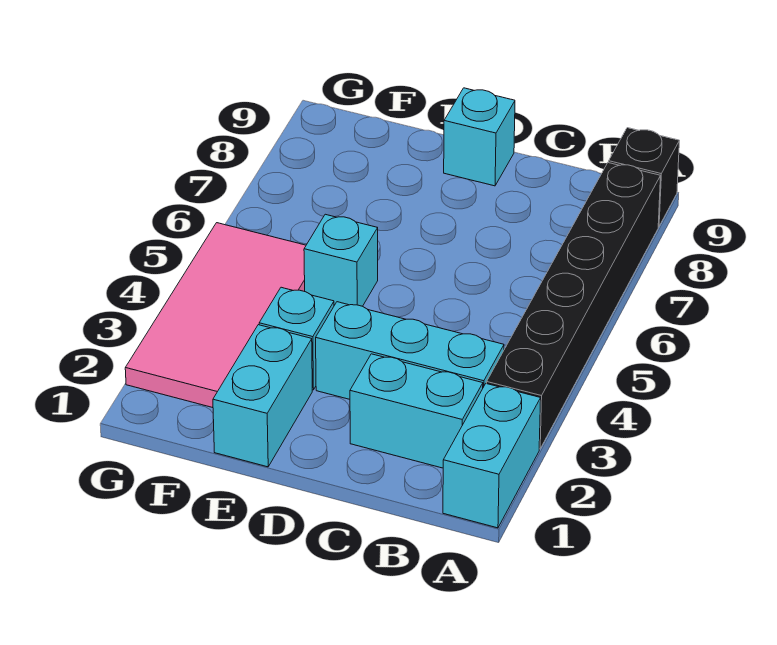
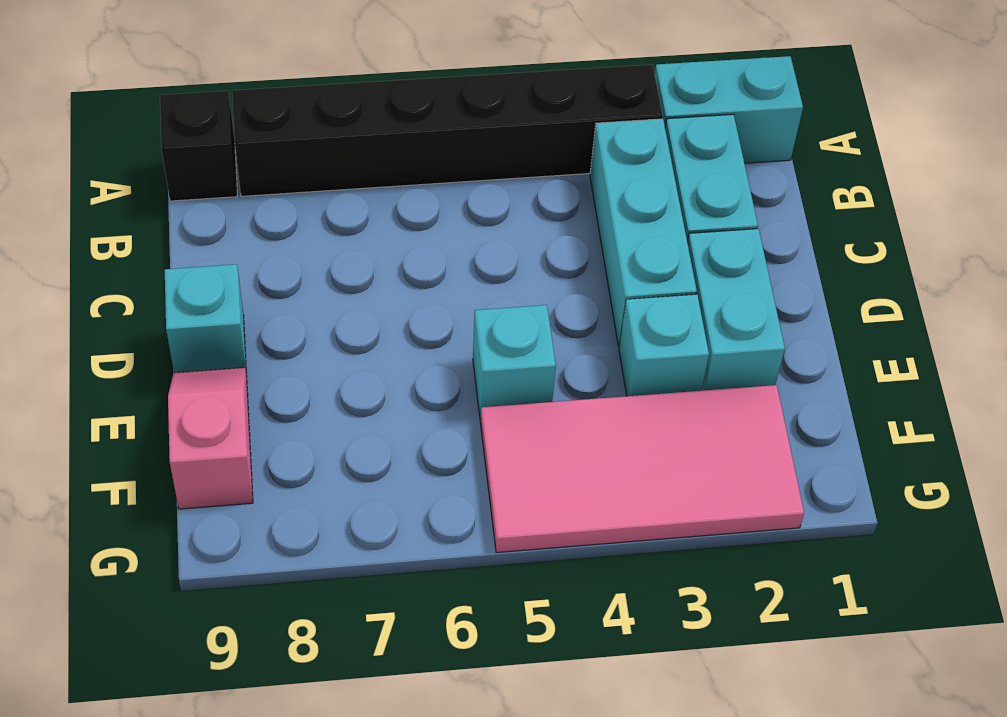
cyan 1x2 brick [213,325,312,467] -> cyan 1x2 brick turned to [687,229,785,391]
none -> pink 1x2 slope [168,368,253,509]

